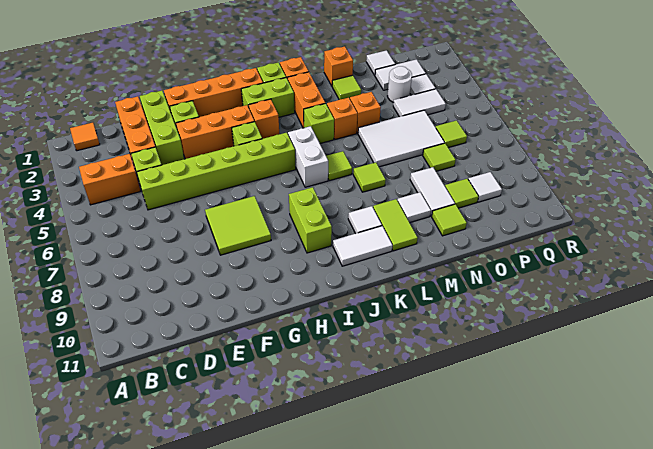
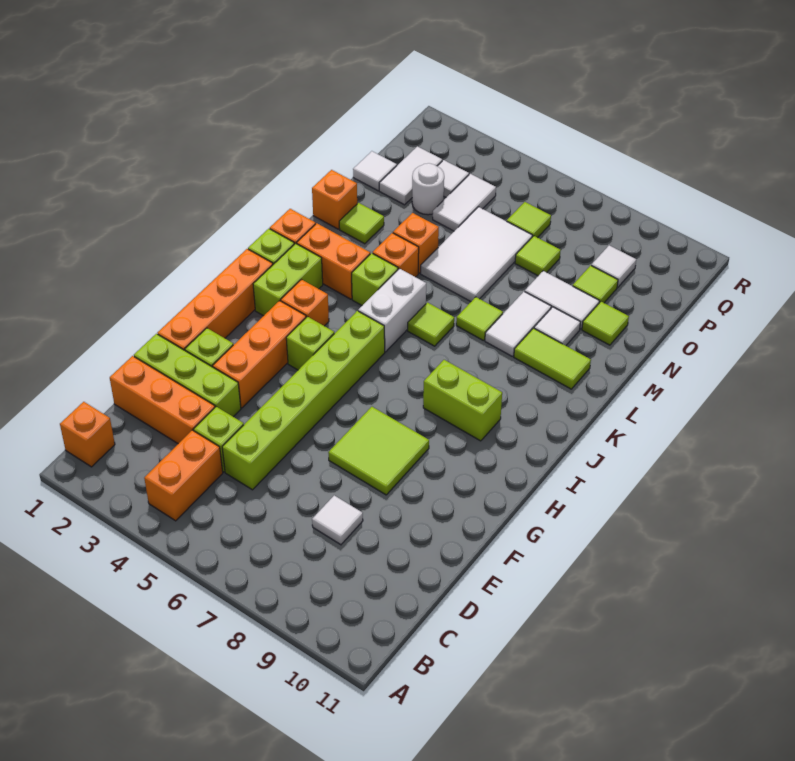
orange 1x1 tile [70,123,100,151] -> orange 1x1 brick [60,402,115,467]
white 1x2 brick [288,126,328,187] -> white 1x2 brick turned to [358,269,426,352]
white 1x2 tile [333,226,393,266] -> white 1x2 tile moved to [485,292,551,356]
white 1x1 tile [348,206,382,234] -> white 1x1 tile moved to [312,495,363,545]

